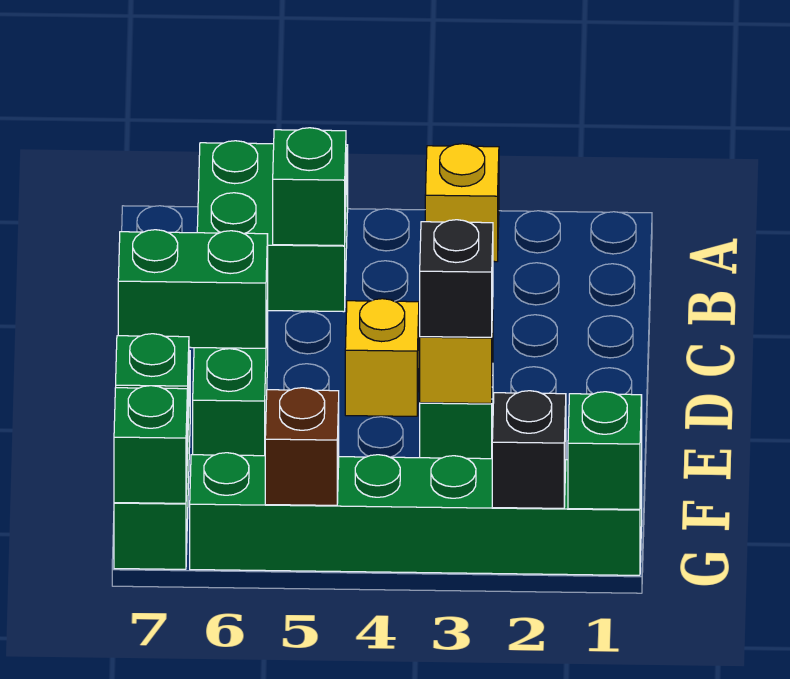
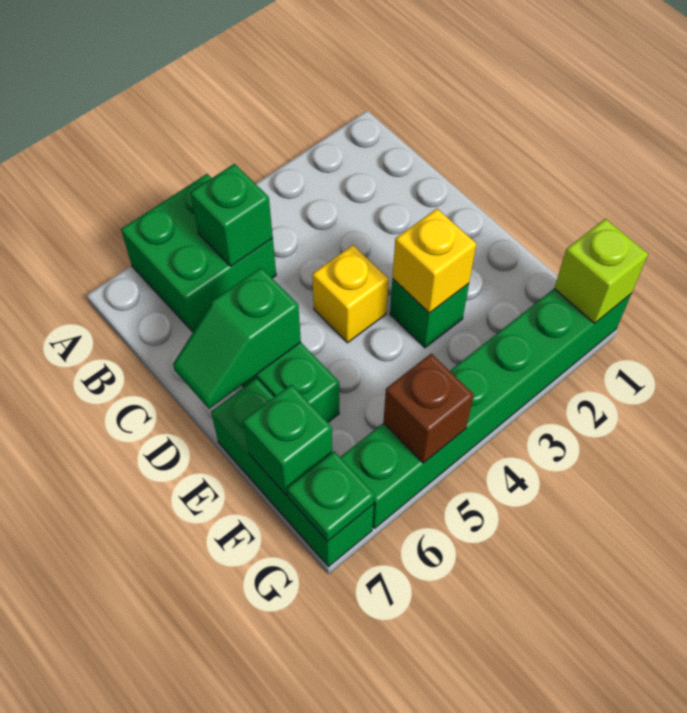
yellow 1x1 brick [425,144,499,262] -> none
green 1x2 brick [118,230,268,348] -> green 1x2 slope [173,268,301,409]
black 1x1 brick [420,220,493,337] -> none
green 1x1 brick [568,392,642,509] -> lime 1x1 brick [554,219,648,323]
black 1x1 brick [492,391,566,508] -> none
green 1x1 brick [114,386,187,503] -> green 1x1 plate [287,451,375,541]

